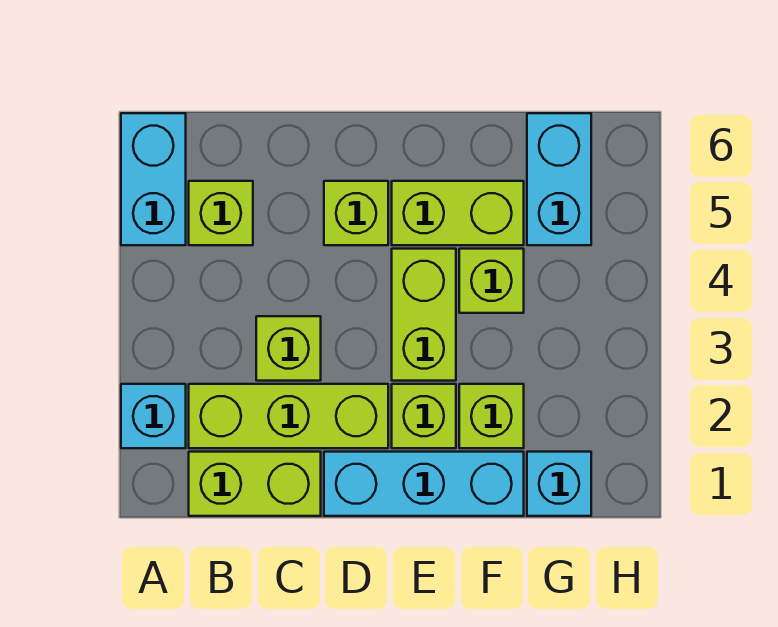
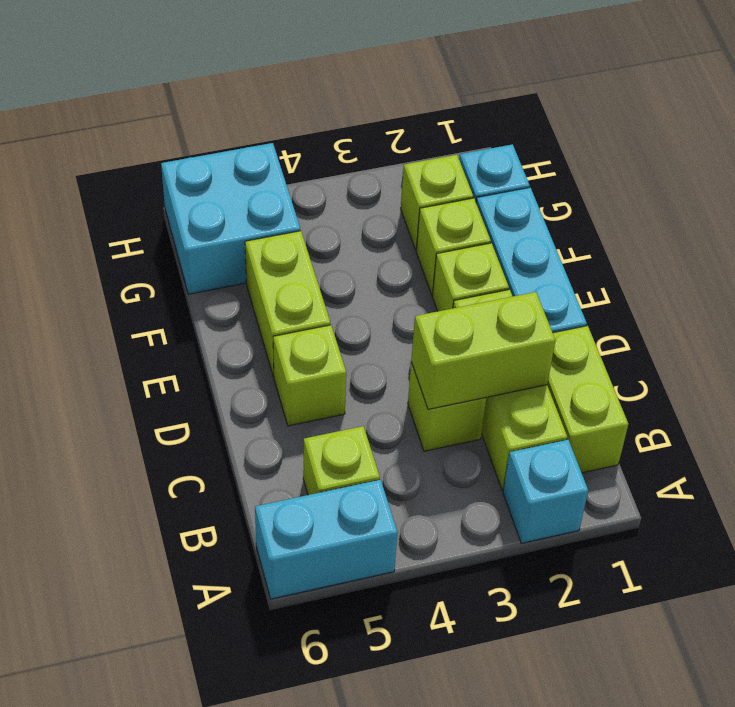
lime 1x2 brick [392,249,456,381] -> lime 1x2 brick moved to [411,292,555,409]
lime 1x1 brick [459,249,524,313] -> lime 1x1 brick moved to [401,155,473,250]
cyan 1x2 brick [527,113,591,245] -> cyan 2x2 brick [161,143,300,294]

